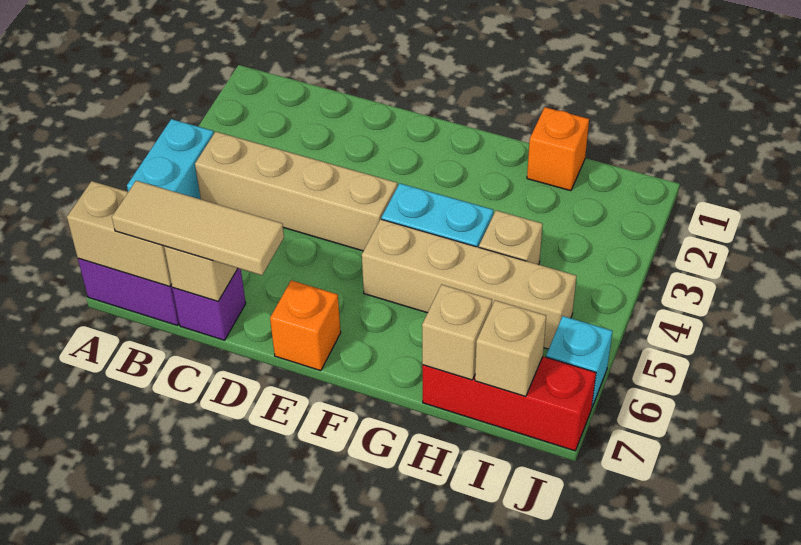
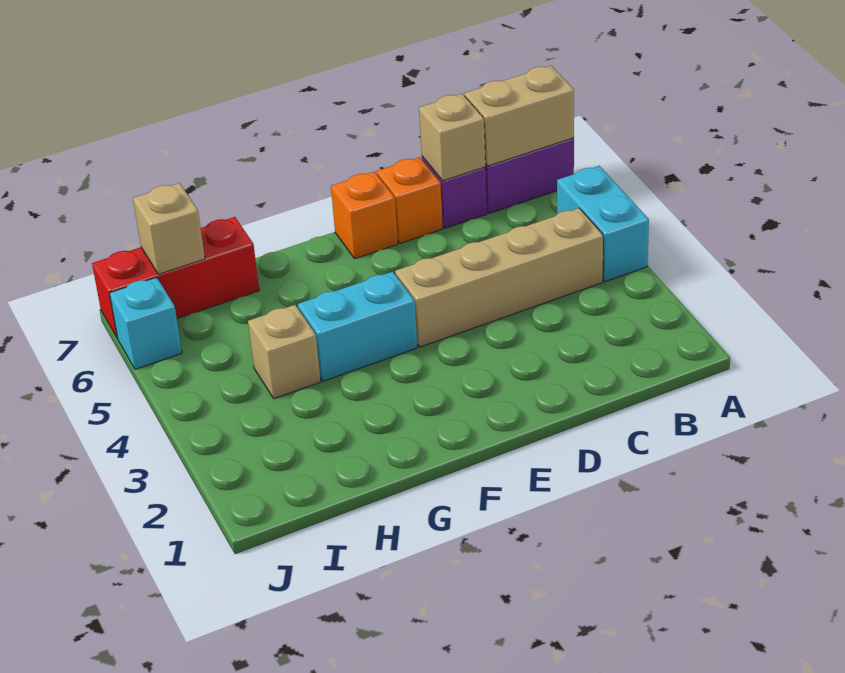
tan 1x3 tile [112,181,284,275] -> none
tan 1x4 brick [362,219,576,349] -> none
orange 1x1 brick [527,107,589,191] -> orange 1x1 brick moved to [377,157,443,243]
tan 1x1 brick [422,285,492,380] -> none

